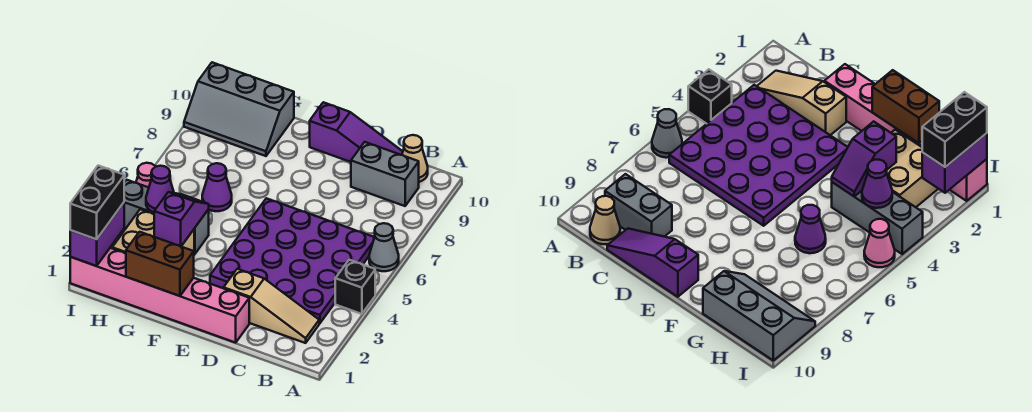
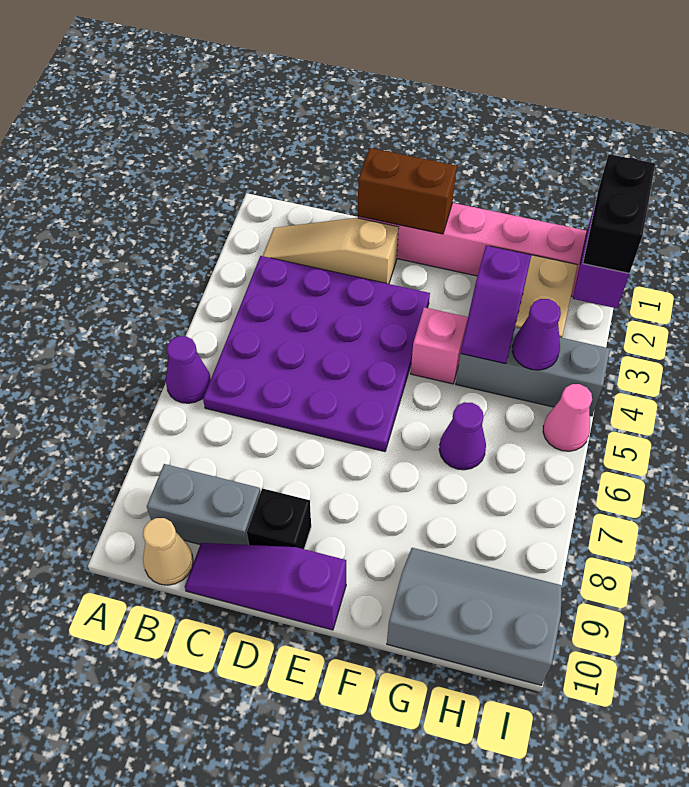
black 1x1 brick [335,260,375,314] -> black 1x1 brick moved to [247,488,311,549]
grey 1x1 cone [369,223,399,271] -> purple 1x1 cone [166,336,211,403]
brown 1x2 brick [126,232,194,296] -> brown 1x2 brick moved to [358,148,457,234]
none -> pink 1x1 brick [411,307,468,384]

